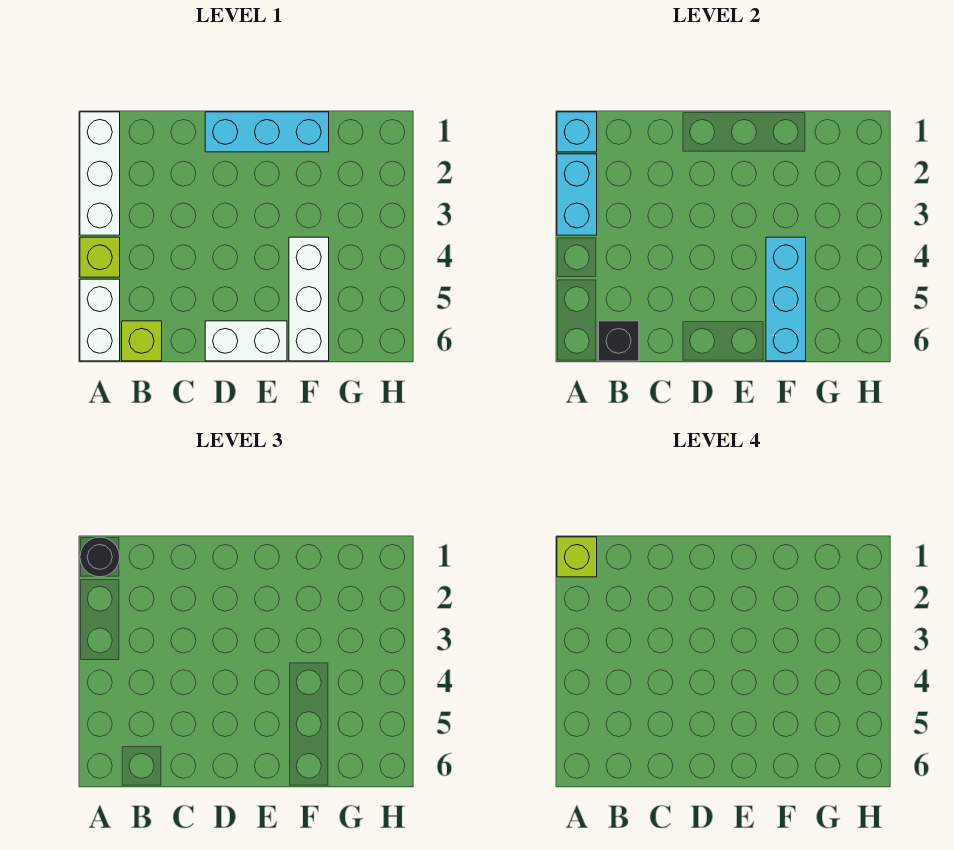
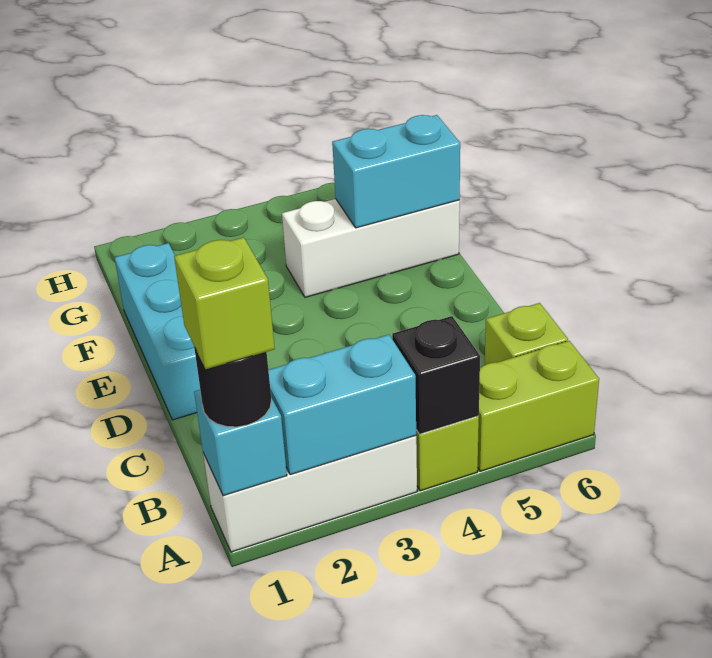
white 1x2 brick [80,279,120,361] -> lime 1x2 brick [478,341,599,471]
black 1x1 brick [599,321,639,361] -> black 1x1 brick moved to [392,316,480,434]
white 1x2 brick [205,321,287,361] -> none
cyan 1x3 brick [766,237,806,361] -> cyan 1x2 brick [332,115,460,228]

